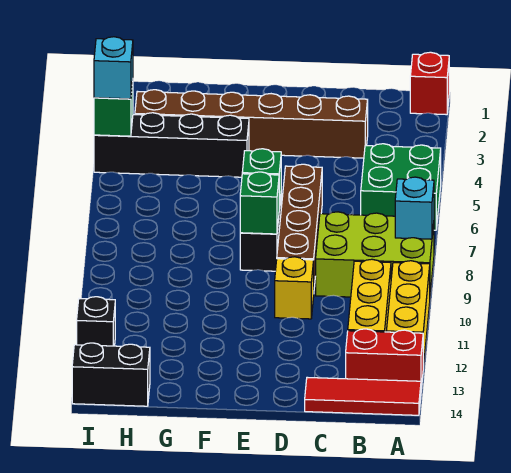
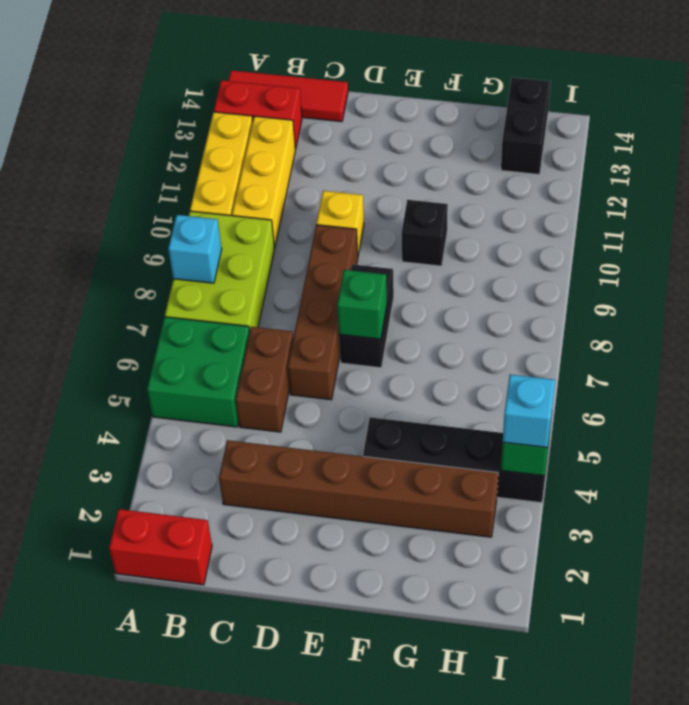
red 1x1 brick [410,52,449,115] -> red 1x2 brick [109,509,212,585]
lime 2x3 brick [316,212,434,297] -> lime 2x3 brick turned to [165,211,275,331]
none -> brown 1x2 brick [236,327,293,432]
green 1x1 brick [240,172,279,234] -> none
black 1x2 brick [72,343,150,406] -> black 1x2 brick turned to [501,77,551,175]
black 1x1 brick [77,297,115,346] -> black 1x1 brick moved to [402,200,448,266]

